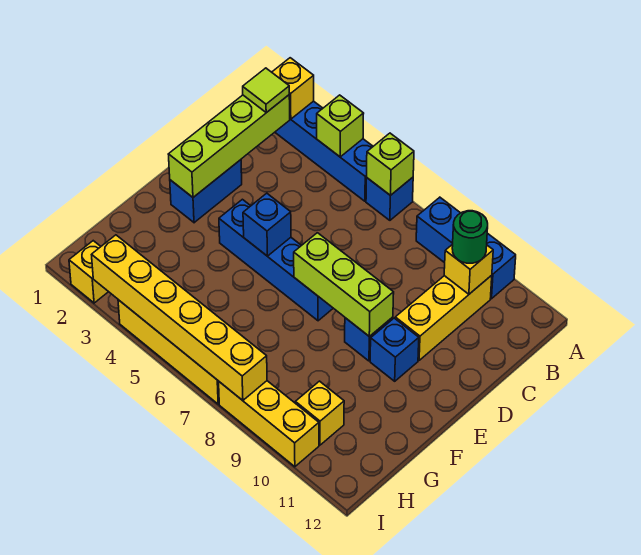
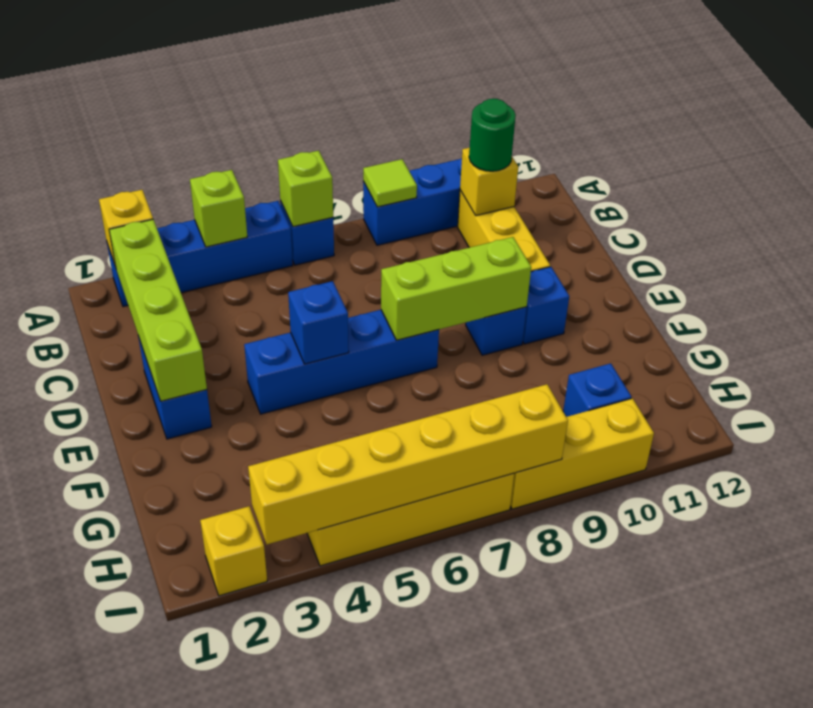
lime 1x1 tile [243,68,289,113] -> lime 1x1 tile moved to [363,159,417,207]
yellow 1x1 brick [295,381,344,445] -> blue 1x1 brick [563,363,631,417]

